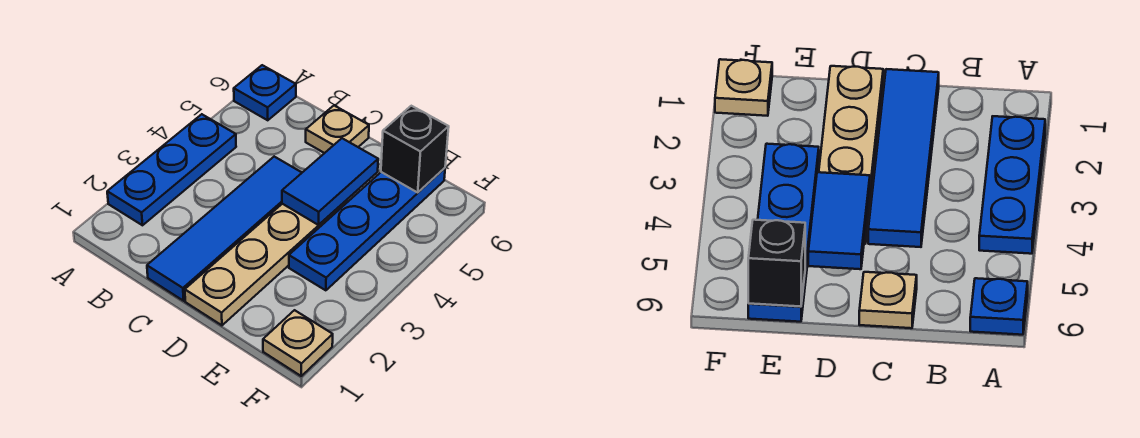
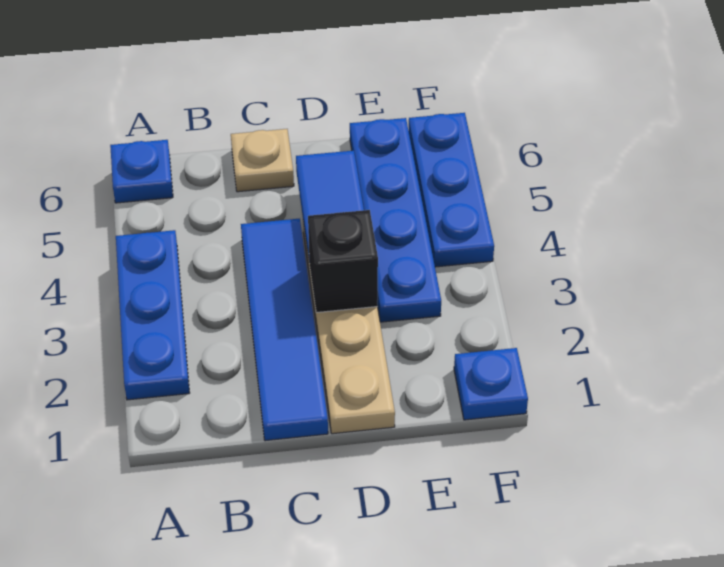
black 1x1 brick [381,106,449,192] -> black 1x1 brick moved to [308,210,378,313]
tan 1x1 plate [263,310,333,376] -> blue 1x1 plate [454,348,528,420]
none -> blue 1x3 plate [409,113,494,267]

